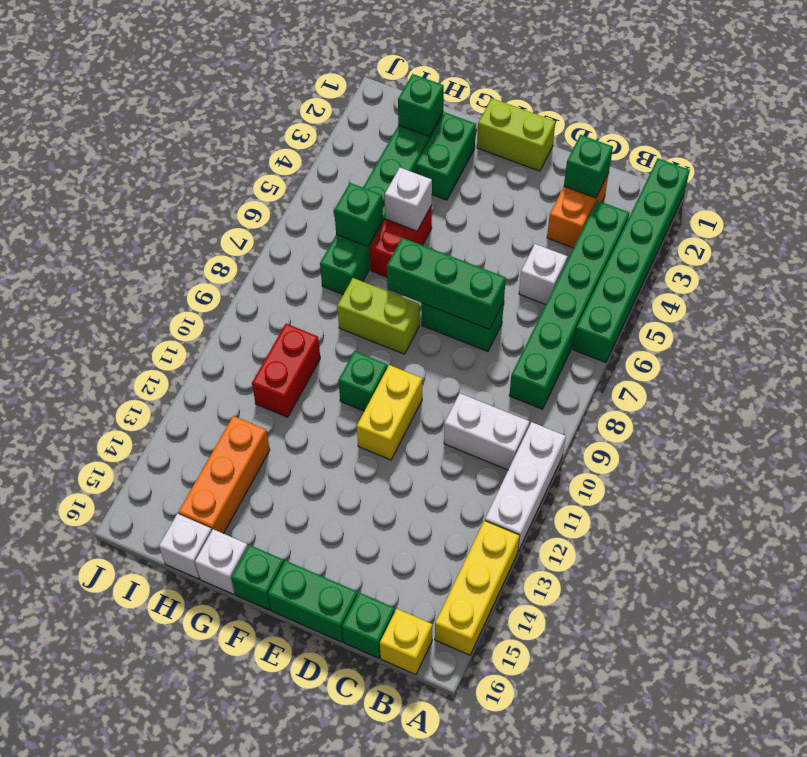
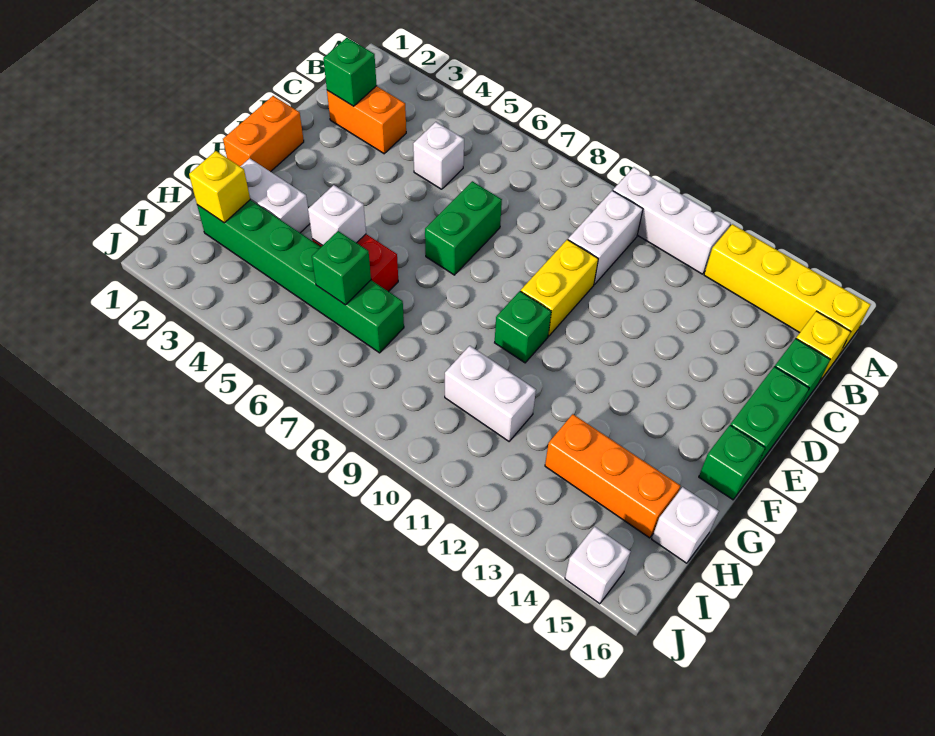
green 1x6 brick [573,158,690,362] -> none
yellow 1x3 brick [435,521,520,655] -> yellow 1x4 brick [704,224,871,355]
green 1x6 brick [509,201,629,409] -> none
green 1x3 brick [387,238,506,329] -> none
lime 1x2 brick [477,98,555,171] -> orange 1x2 brick [223,96,304,172]
yellow 1x2 brick [357,365,422,460] -> yellow 1x2 brick turned to [521,240,598,336]
lime 1x2 brick [337,278,419,354] -> none
green 1x2 brick [416,113,476,200] -> white 1x2 brick [240,158,310,233]
white 1x1 brick [195,529,248,594] -> white 1x1 brick moved to [565,527,631,604]
green 1x1 brick [398,74,444,136] -> yellow 1x1 brick [189,151,250,223]
red 1x2 brick [252,324,320,417] -> white 1x2 brick [445,346,536,441]

